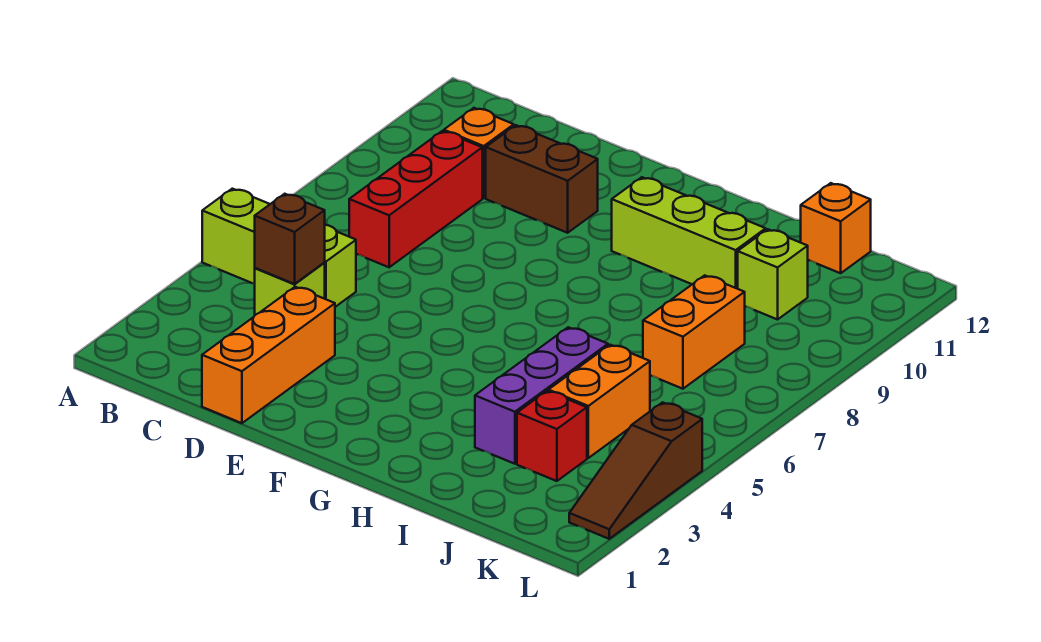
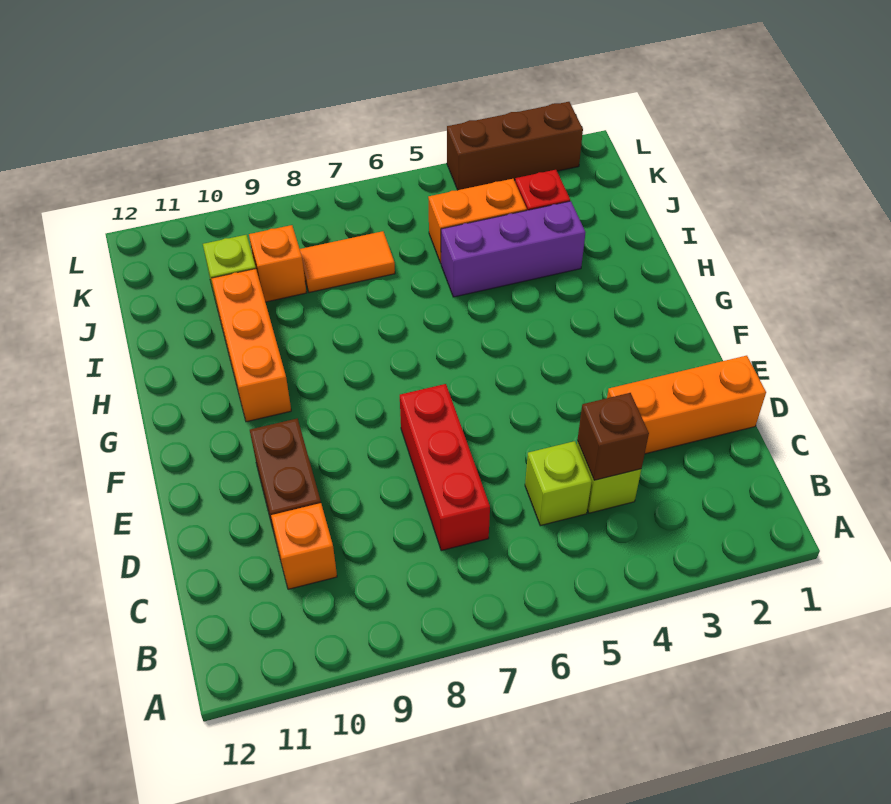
lime 1x3 brick [202,189,356,307] -> lime 1x1 brick [525,441,592,526]
red 1x3 brick [349,131,482,267] -> red 1x3 brick turned to [400,384,490,551]
lime 1x3 brick [612,177,766,289] -> orange 1x3 brick [211,269,291,422]
orange 1x2 brick [643,275,745,389] -> orange 1x2 tile [300,231,395,293]
orange 1x1 brick [801,183,871,273] -> orange 1x1 brick moved to [249,225,306,302]
brown 1x3 slope [569,402,702,539] -> brown 1x3 brick [447,102,583,190]

